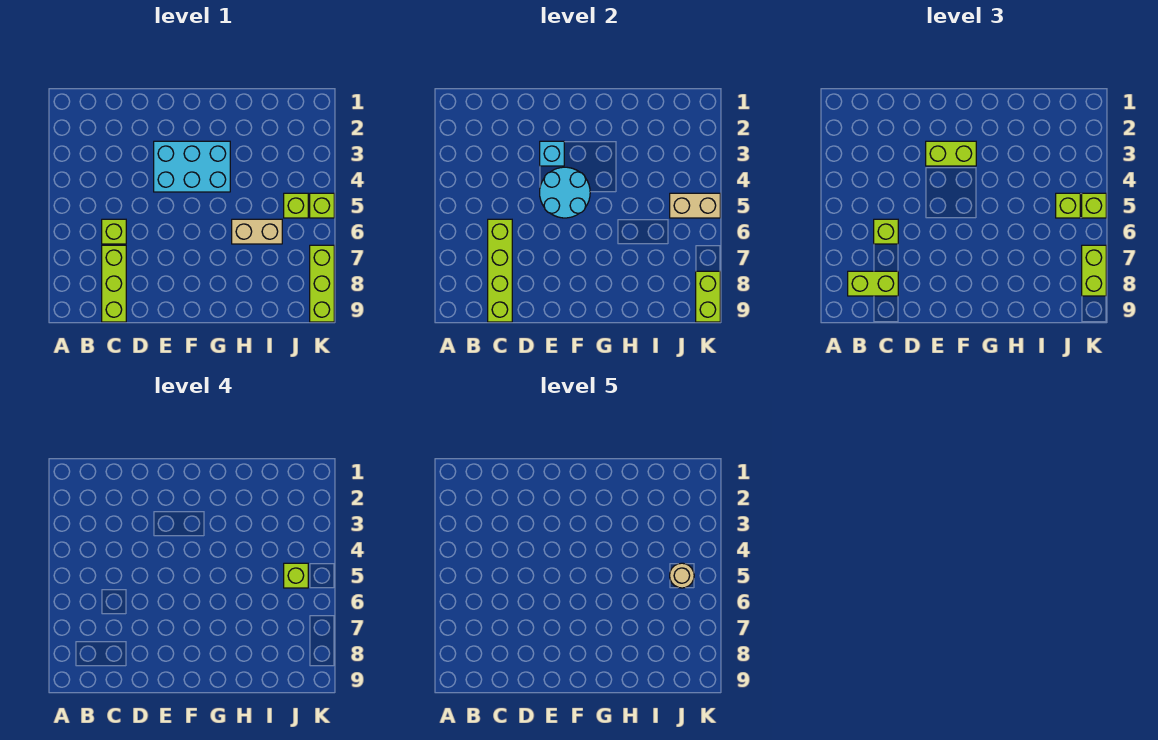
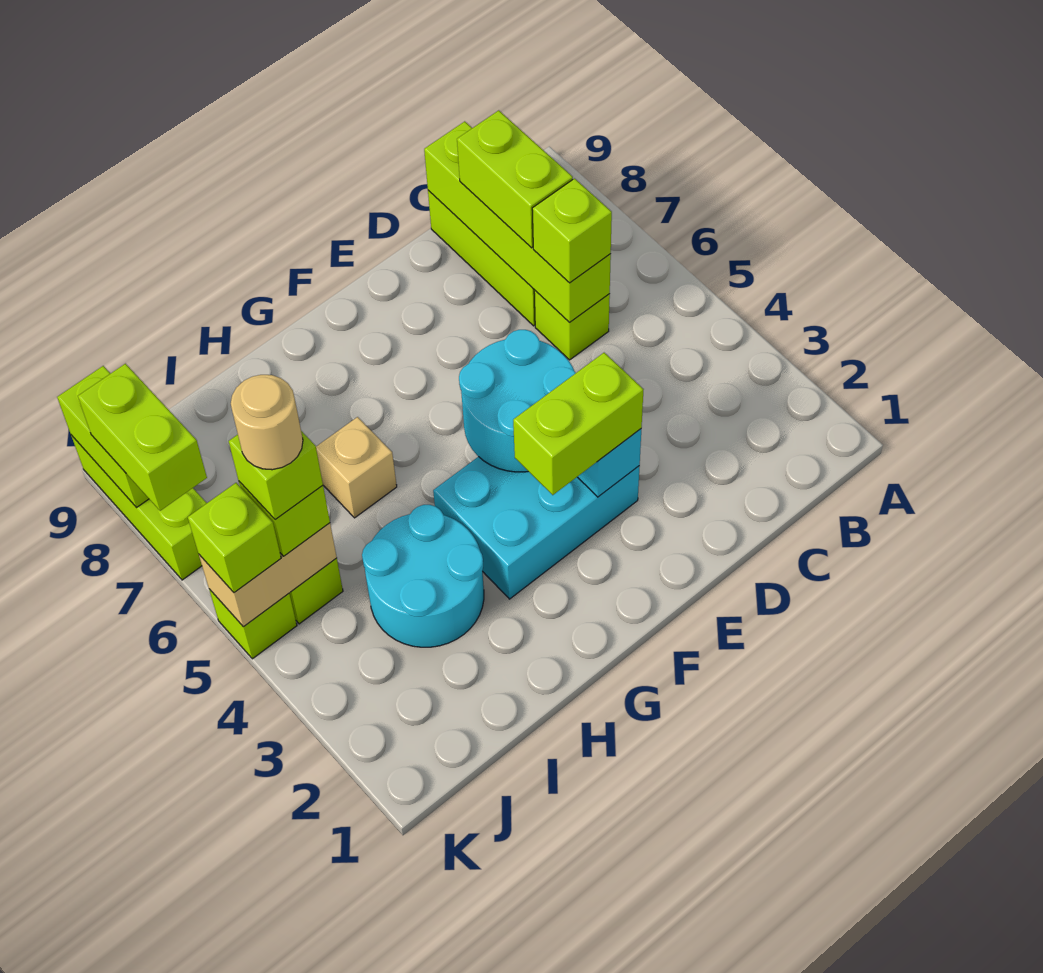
lime 1x2 brick [848,271,898,296] -> lime 1x2 brick turned to [457,110,573,248]
none -> cyan 2x2 round brick [362,505,484,647]
tan 1x2 brick [232,219,282,244] -> tan 1x1 brick [316,417,397,518]

